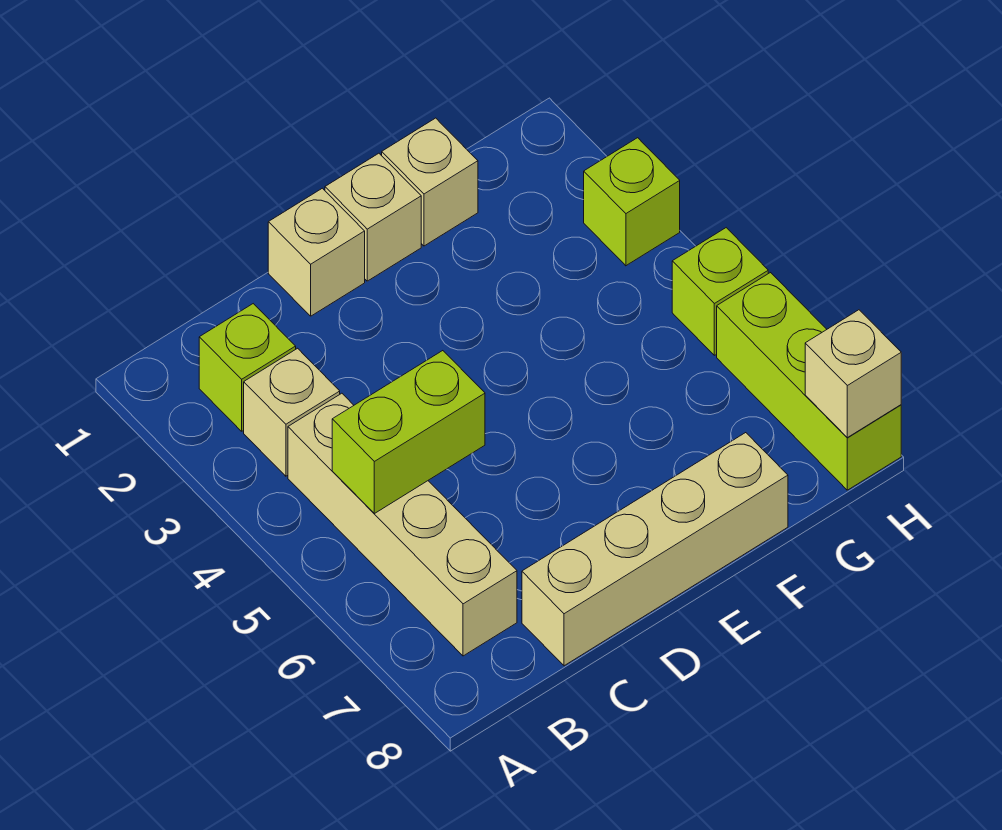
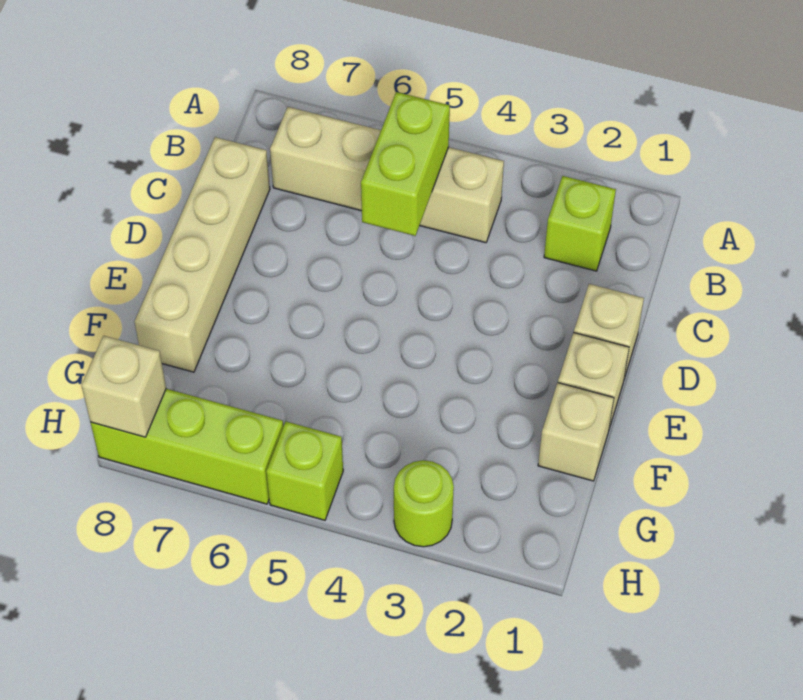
tan 1x1 brick [244,348,340,476] -> none
lime 1x1 brick [584,138,680,266] -> lime 1x1 round brick [394,460,454,547]

